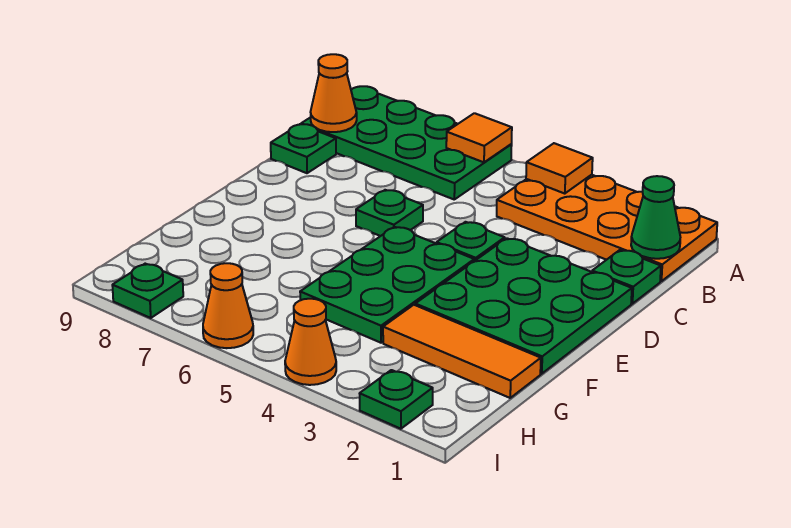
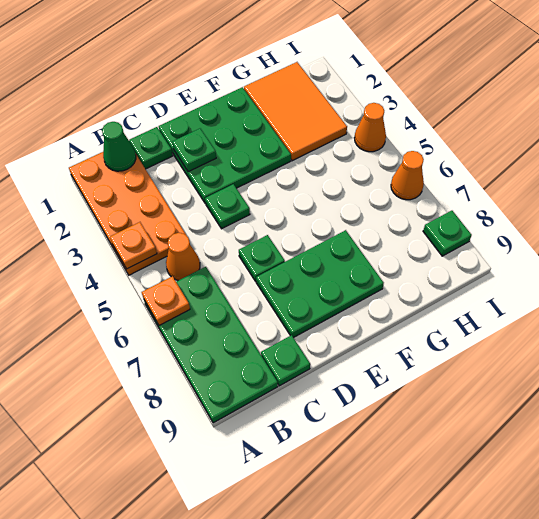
orange 1x1 tile [526,143,593,194] -> orange 1x1 plate [110,222,157,269]
orange 1x1 tile [446,113,512,162] -> orange 1x1 plate [142,276,190,325]
orange 1x1 cone [311,54,357,132] -> orange 1x1 cone moved to [166,233,200,280]
green 2x3 plate [300,227,474,343] -> green 2x3 plate moved to [256,230,384,338]
orange 1x3 tile [383,305,541,398] -> orange 2x3 tile [244,62,347,161]
green 1x1 plate [360,370,433,429] -> green 1x1 plate moved to [172,129,216,172]

